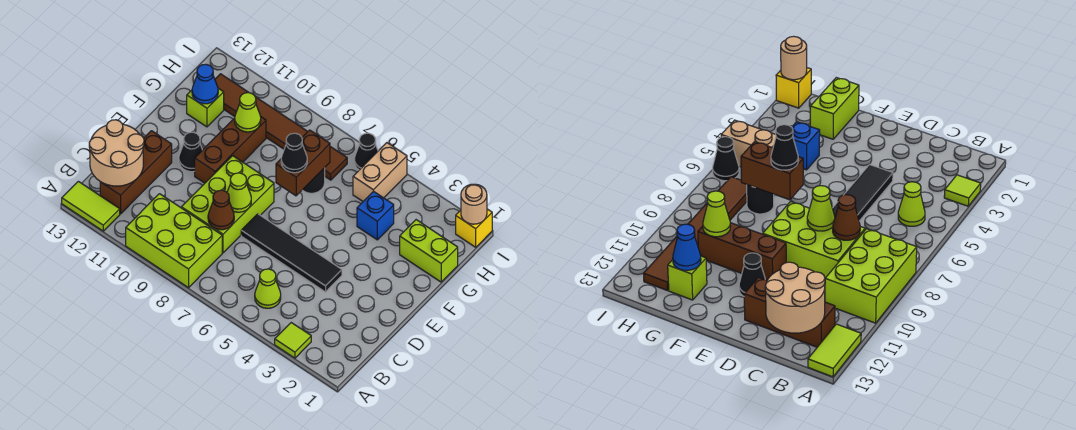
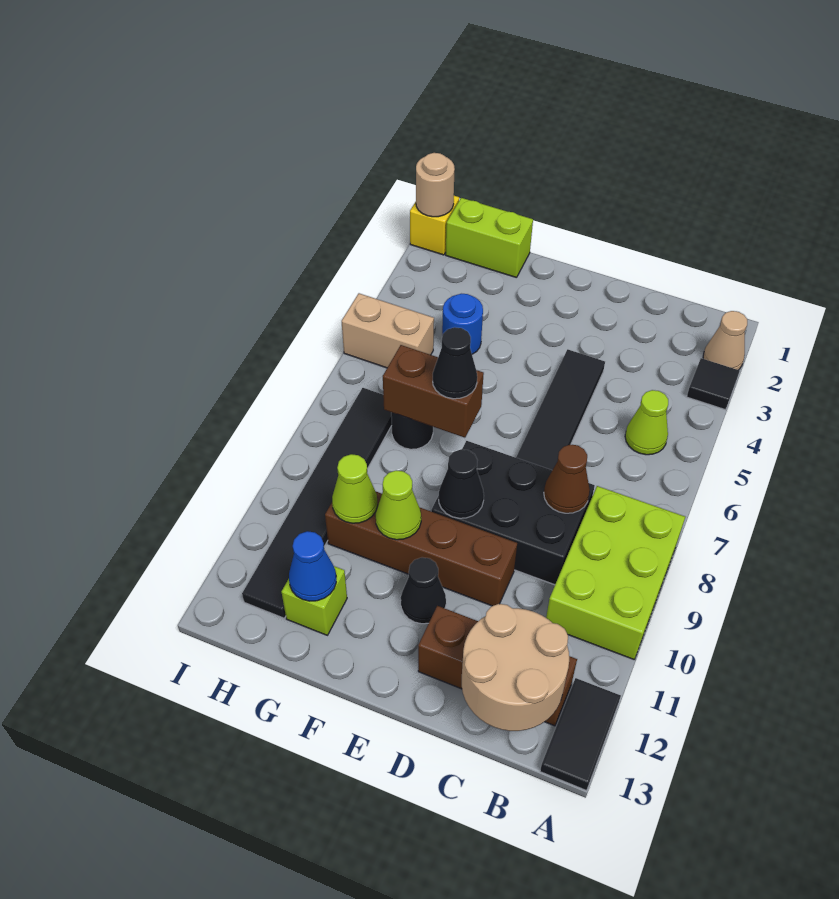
none -> tan 1x1 cone [703,311,747,370]
lime 1x1 tile [275,323,311,358] -> black 1x1 tile [687,358,740,410]
lime 1x2 tile [62,181,120,231] -> black 1x2 tile [540,678,621,791]
lime 2x3 brick [182,156,274,253] -> black 2x3 brick [431,441,595,585]
lime 1x1 cone [227,173,251,212] -> lime 1x1 cone moved to [376,470,421,540]
brown 1x3 brick [195,117,266,183] -> brown 1x4 brick [325,492,517,606]
lime 1x2 brick [400,220,458,282] -> lime 1x2 brick turned to [446,198,533,278]
blue 1x1 brick [357,191,394,240] -> blue 1x1 round brick [442,294,483,354]
brown 1x6 tile [215,74,347,180] -> black 1x6 tile [242,388,392,618]
black 1x1 cone [354,133,378,170] -> black 1x1 cone moved to [439,449,484,518]

